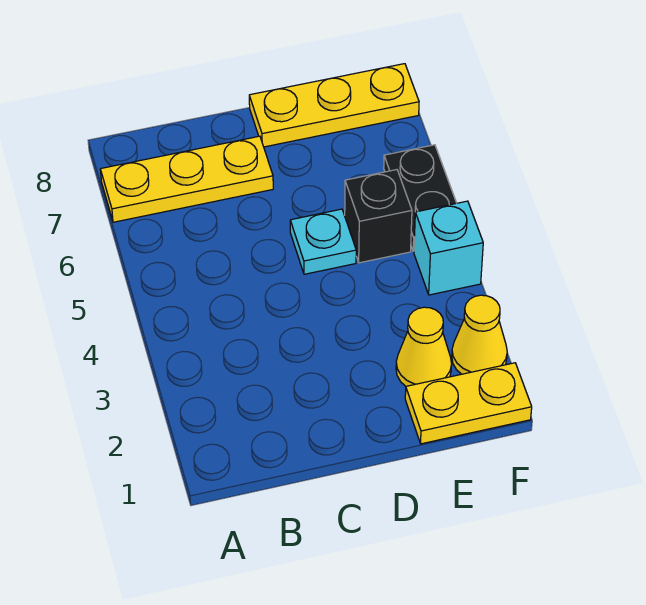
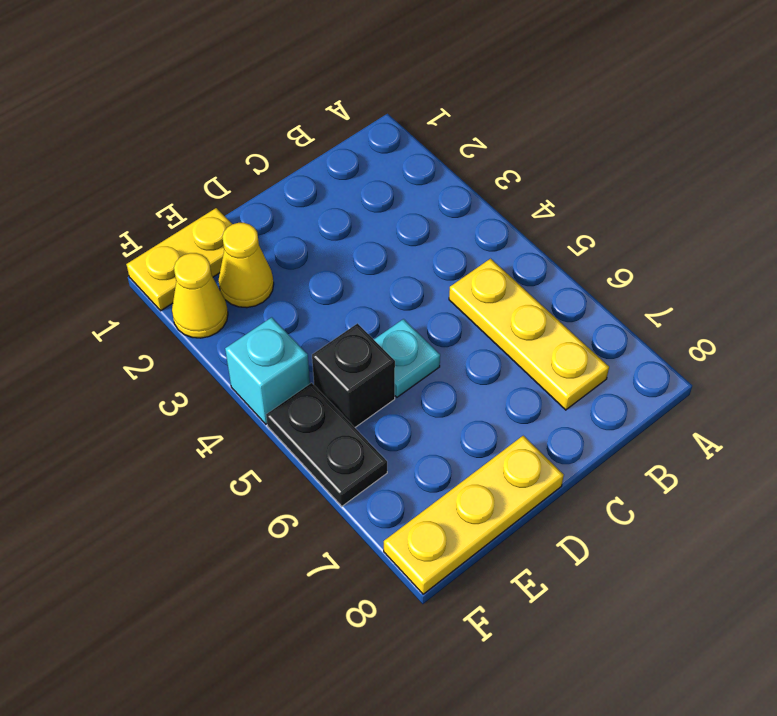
yellow 1x3 plate [100,136,273,222] -> yellow 1x3 plate turned to [449,259,609,410]

